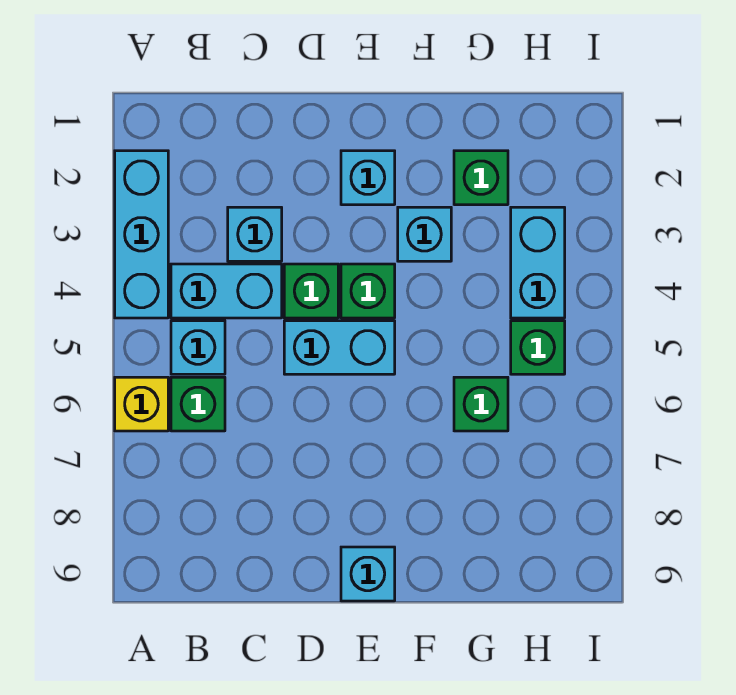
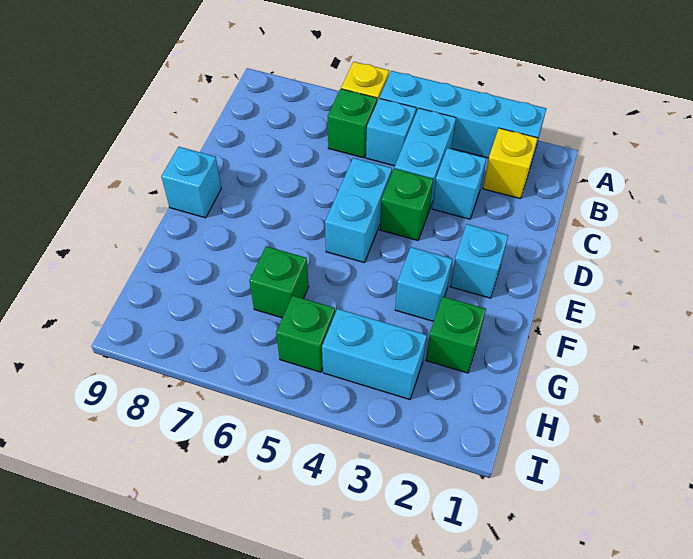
cyan 1x3 brick [115,151,168,318] -> cyan 1x4 brick [380,71,546,163]
none -> yellow 1x1 brick [483,128,538,199]
green 1x1 brick [341,264,395,318] -> none

